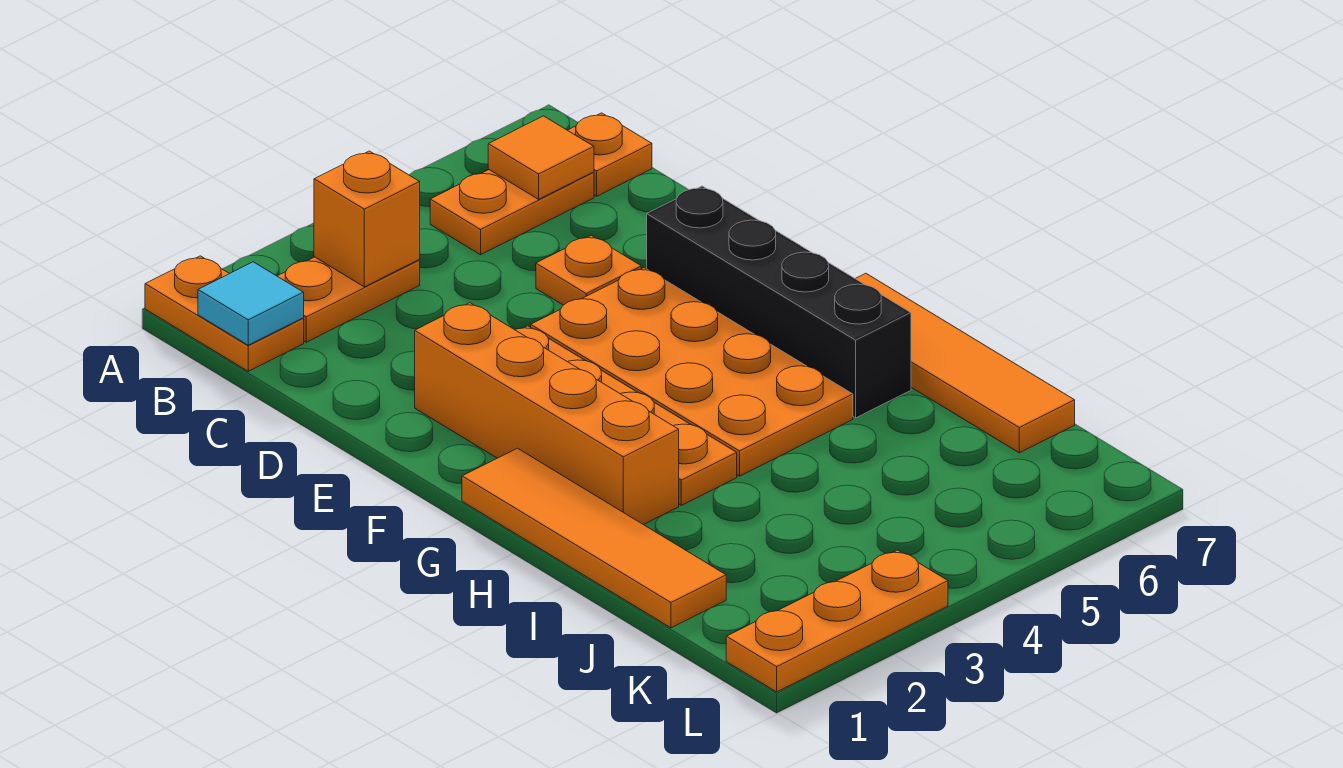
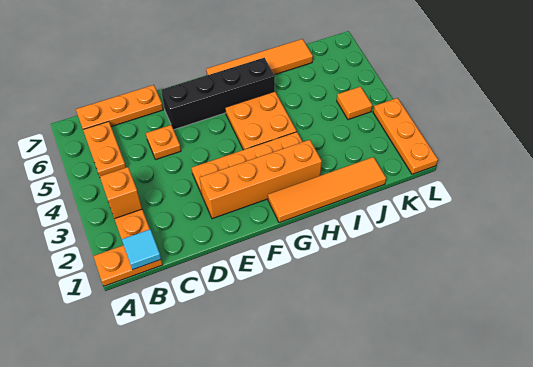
orange 1x1 tile [488,116,594,199] -> orange 1x1 tile moved to [337,87,372,120]
orange 1x1 plate [568,113,652,196] -> orange 1x3 plate [76,85,163,129]
orange 2x4 plate [531,268,853,476] -> orange 2x2 plate [225,91,297,150]

